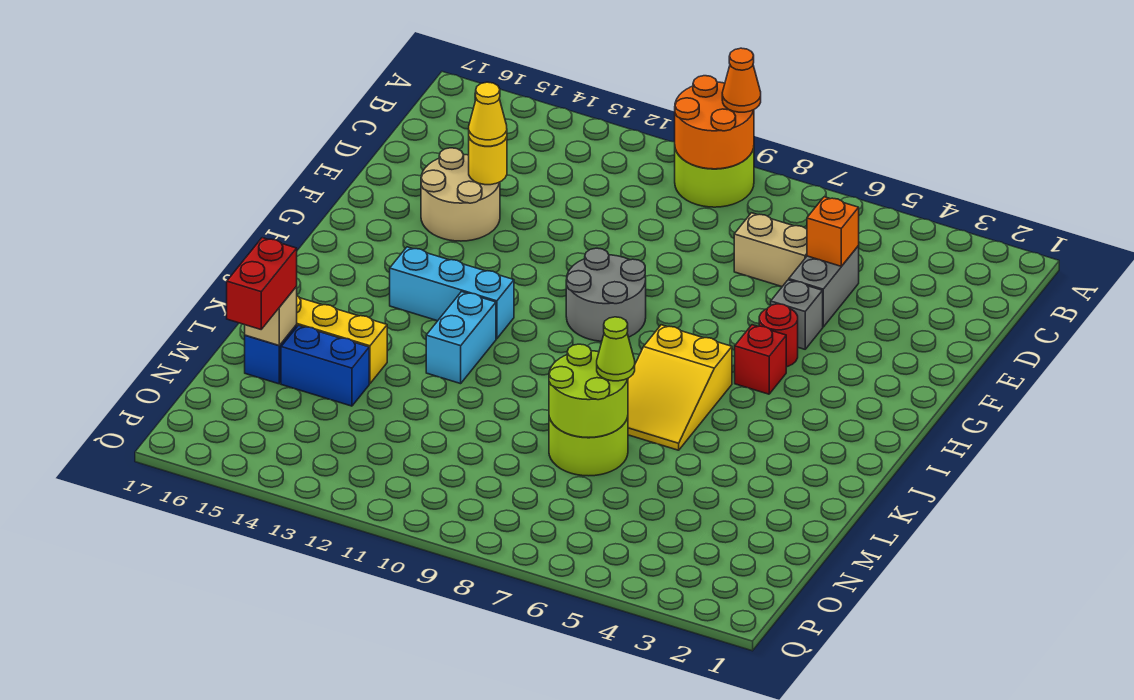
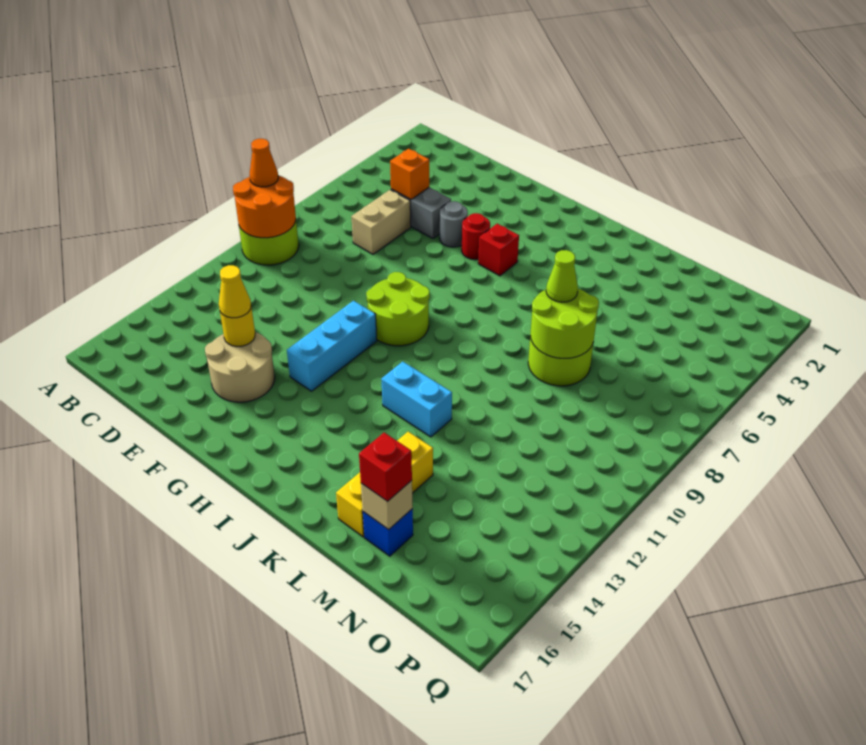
grey 1x1 brick [771,280,823,349] -> grey 1x1 round brick [440,201,468,247]
grey 2x2 round brick [566,248,646,341] -> lime 2x2 round brick [366,272,430,346]
yellow 2x3 slope [628,325,732,450] -> none
cyan 1x3 brick [390,247,514,339] -> cyan 1x3 brick moved to [287,301,377,391]
blue 1x2 brick [281,325,369,406] -> none
red 1x2 brick [227,238,297,329] -> red 1x1 brick [359,433,412,502]

